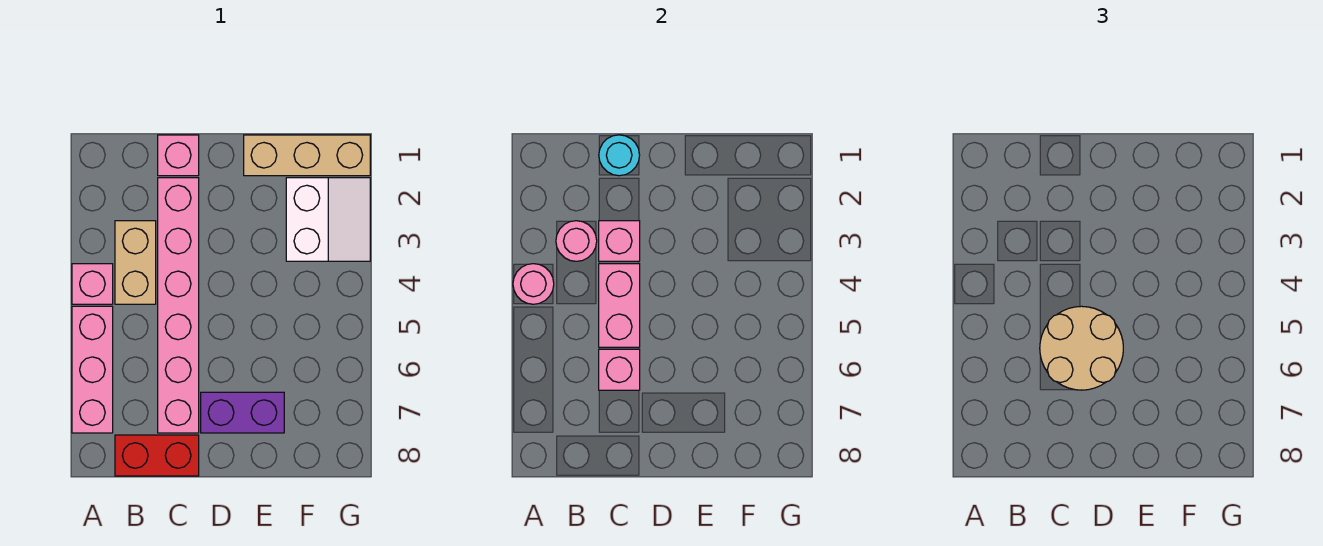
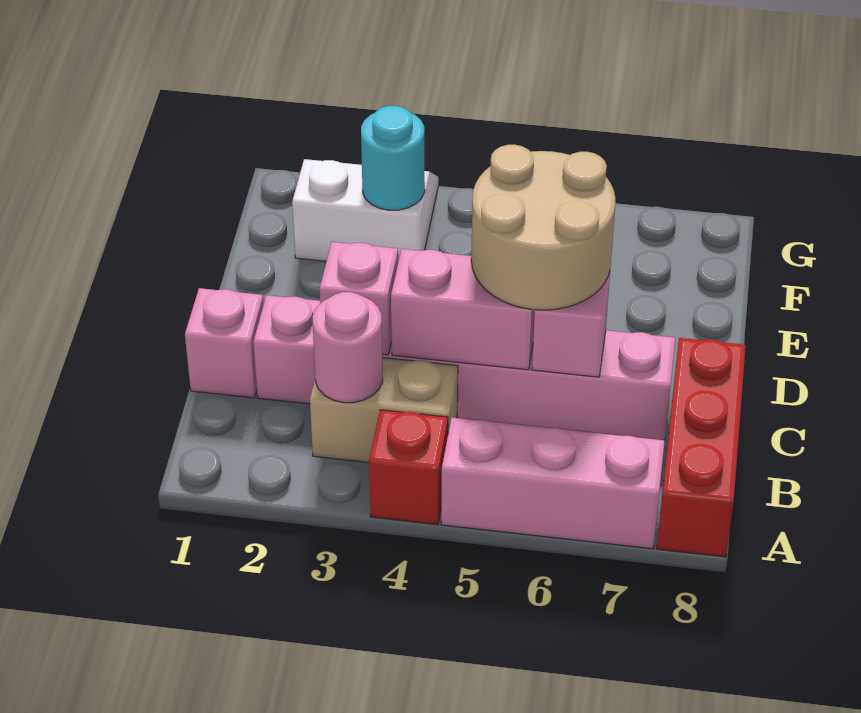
pink 1x1 brick [72,264,113,304] -> red 1x1 brick [369,410,448,525]
pink 1x1 round brick [513,264,554,304] -> none
red 1x2 brick [115,435,199,476] -> red 1x3 brick [657,338,746,557]
cyan 1x1 round brick [599,135,640,176] -> cyan 1x1 round brick moved to [361,106,425,210]
purple 1x2 brick [201,392,284,433] -> none
tan 1x3 brick [244,135,370,176] -> none

